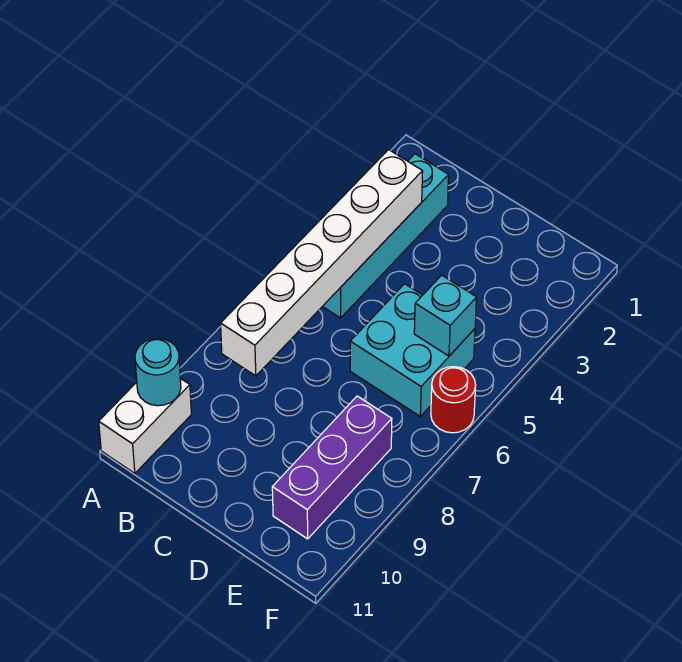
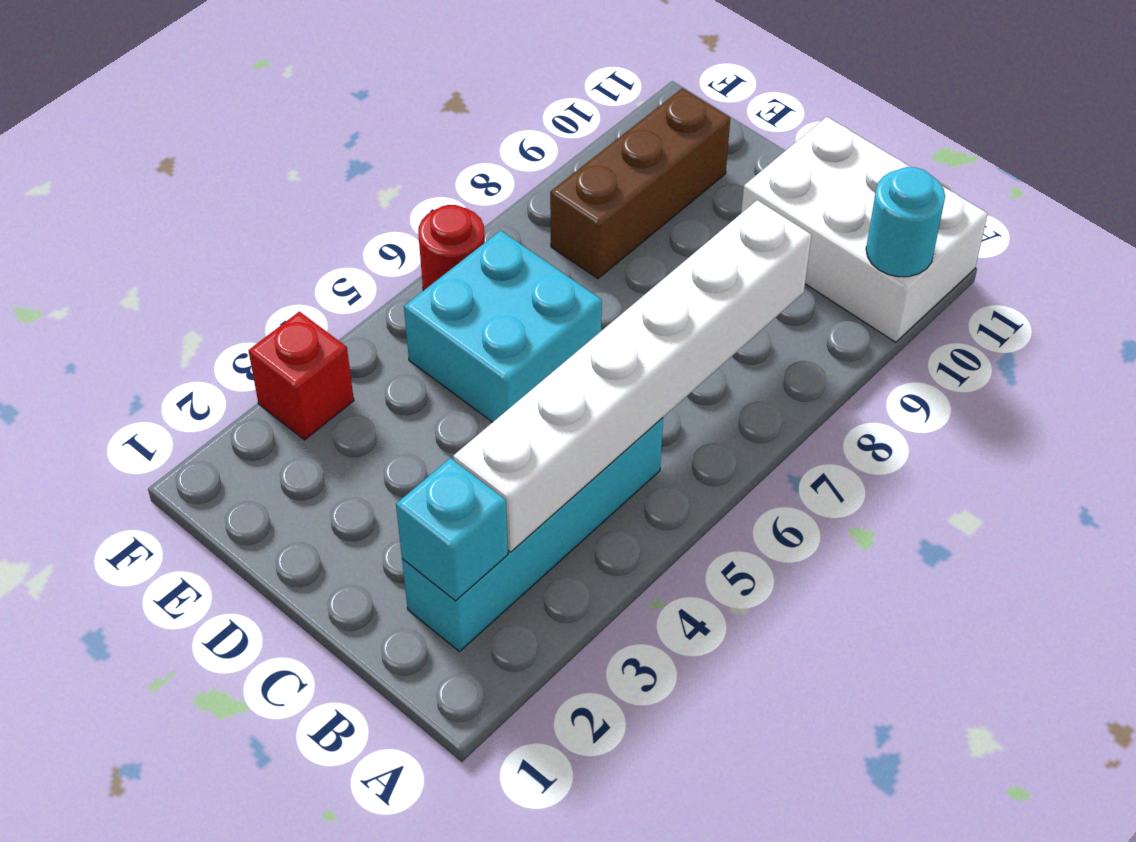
white 1x2 brick [99,378,191,473] -> white 2x3 brick [741,117,988,342]
cyan 1x1 brick [414,275,477,356] -> cyan 1x1 brick moved to [396,458,508,601]
purple 1x3 brick [272,396,392,539] -> brown 1x3 brick [550,88,730,279]
none -> red 1x1 brick [248,312,354,440]

